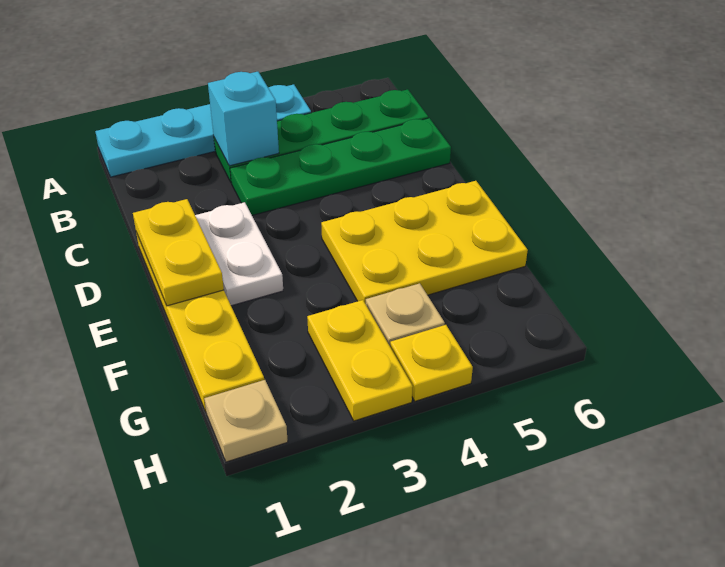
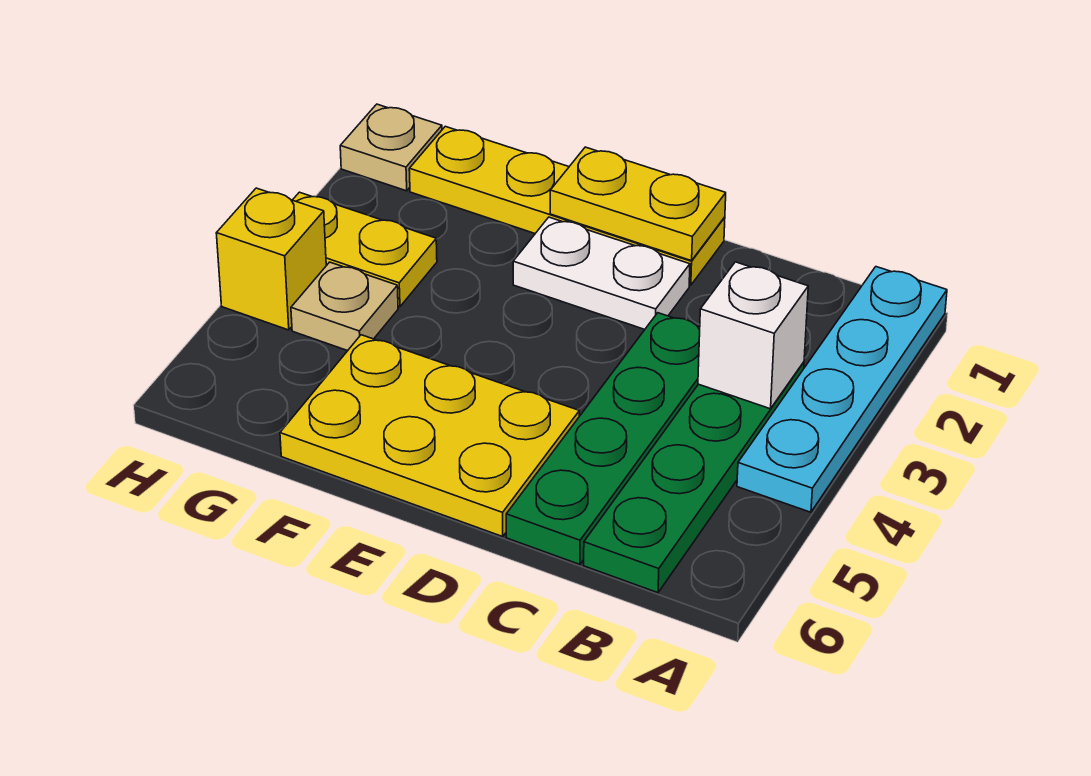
cyan 1x1 brick [208,72,279,166] -> white 1x1 brick [698,262,808,409]
yellow 2x3 plate [321,181,528,304] -> yellow 2x3 plate turned to [280,335,579,536]
yellow 1x1 plate [390,325,473,401] -> yellow 1x1 brick [216,188,326,330]

